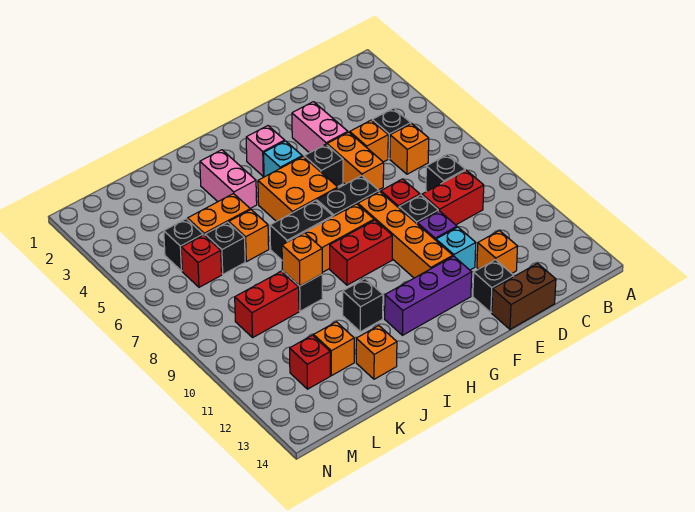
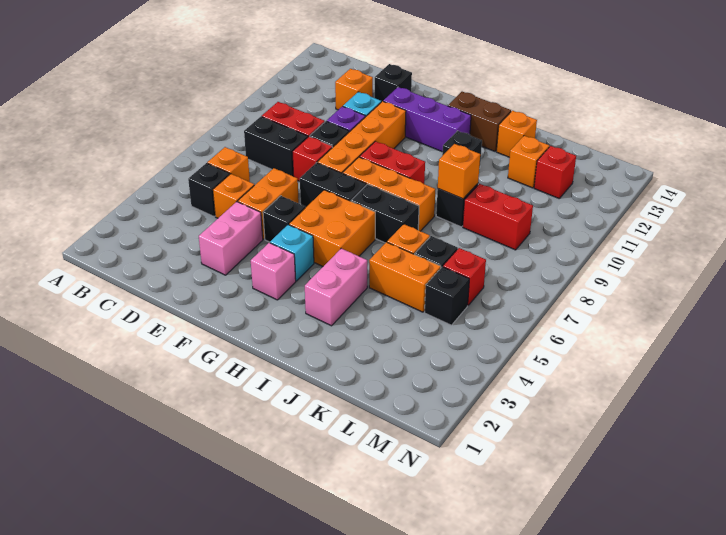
black 1x1 brick [426,154,465,191] -> black 1x2 brick [244,117,308,176]
brown 1x2 brick [492,263,556,329] -> brown 1x2 brick moved to [448,92,511,151]

